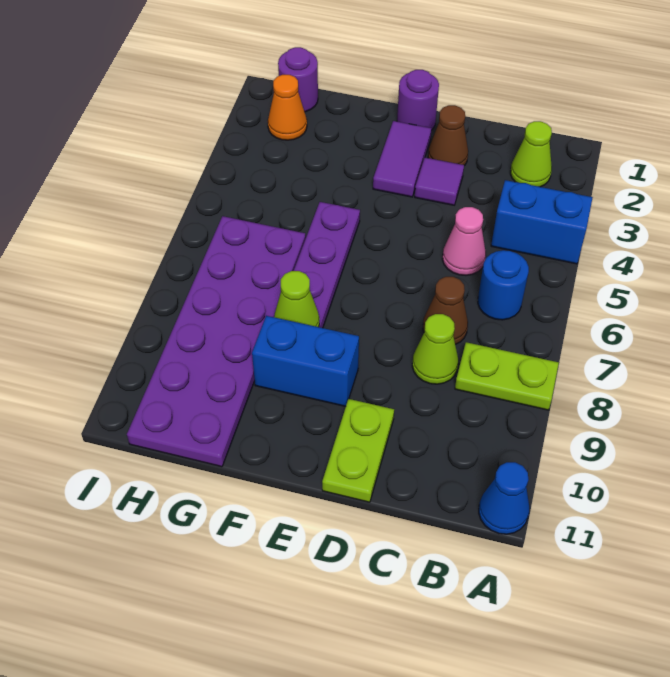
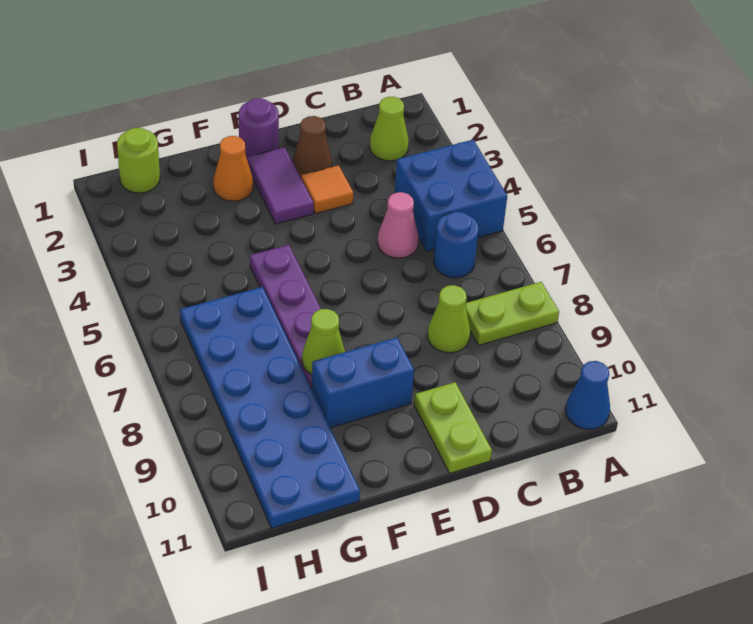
blue 1x2 brick [491,180,593,264] -> blue 2x2 brick [395,140,507,252]
brown 1x1 cone [423,277,468,345] -> none
purple 1x1 tile [415,158,464,205] -> orange 1x1 tile [301,165,353,214]
purple 2x6 plate [127,216,306,467] -> blue 2x6 plate [180,287,360,528]
purple 1x1 round brick [278,47,318,112] -> lime 1x1 round brick [117,128,160,193]
orange 1x1 cone [268,75,307,140] -> orange 1x1 cone moved to [213,136,253,201]

